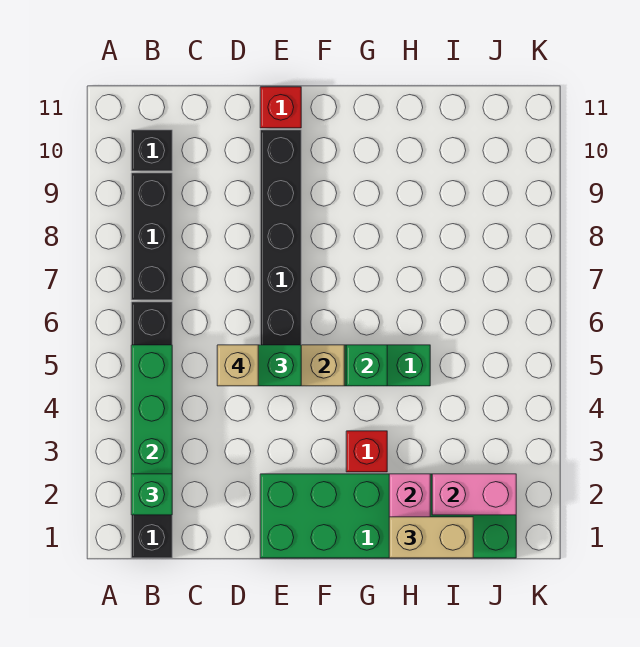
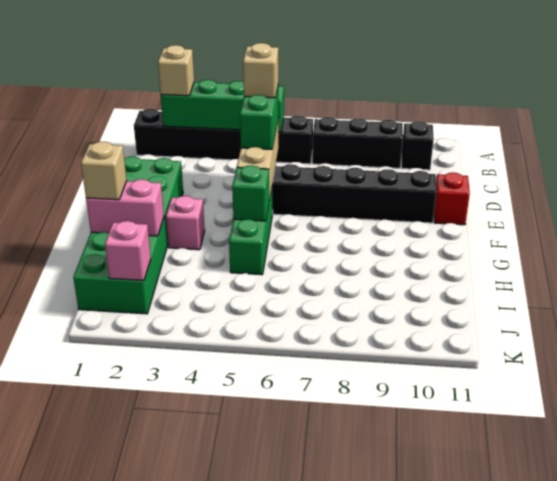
green 1x1 brick [131,474,172,515] -> tan 1x1 brick [158,45,194,96]
red 1x1 brick [346,431,387,472] -> pink 1x1 brick [166,196,205,250]
tan 1x2 brick [389,517,473,558] -> tan 1x1 brick [81,142,127,200]
pink 1x2 brick [432,474,516,515] -> pink 1x1 brick [105,221,151,281]

